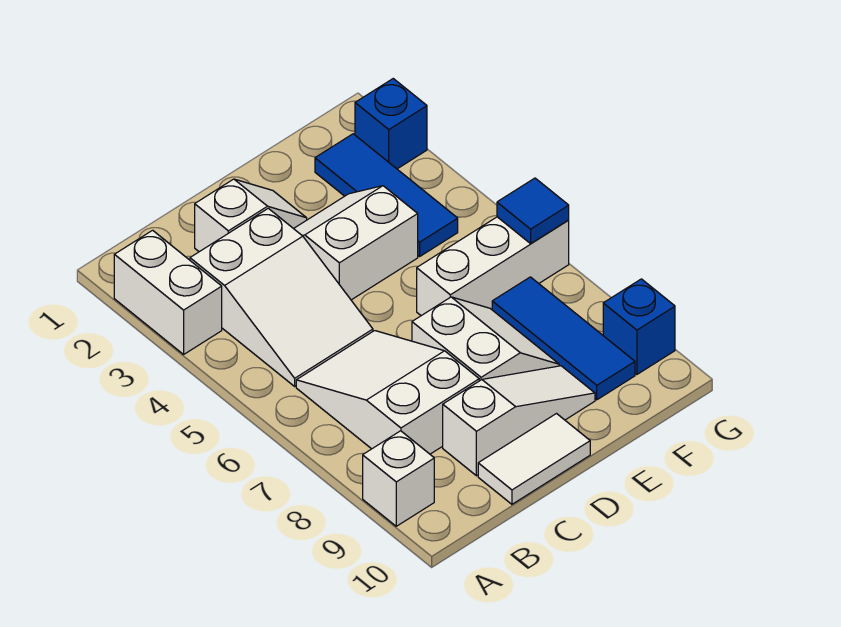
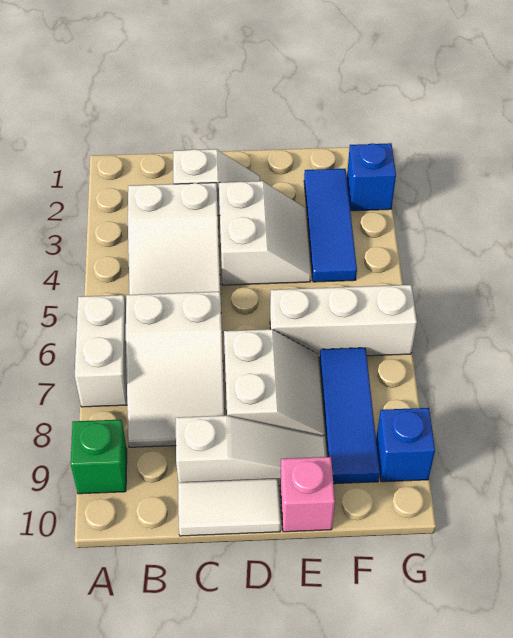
white 1x2 brick [114,230,222,354] -> white 1x2 brick moved to [75,295,127,407]
white 1x1 brick [363,431,434,526] -> green 1x1 brick [71,420,127,494]
white 2x3 slope [296,331,479,454] -> white 2x3 slope turned to [126,292,225,447]
white 2x2 slope [294,186,418,300] -> white 2x2 slope turned to [219,181,311,285]
none -> pink 1x1 brick [280,457,335,532]
blue 1x1 tile [497,178,569,243] -> none

